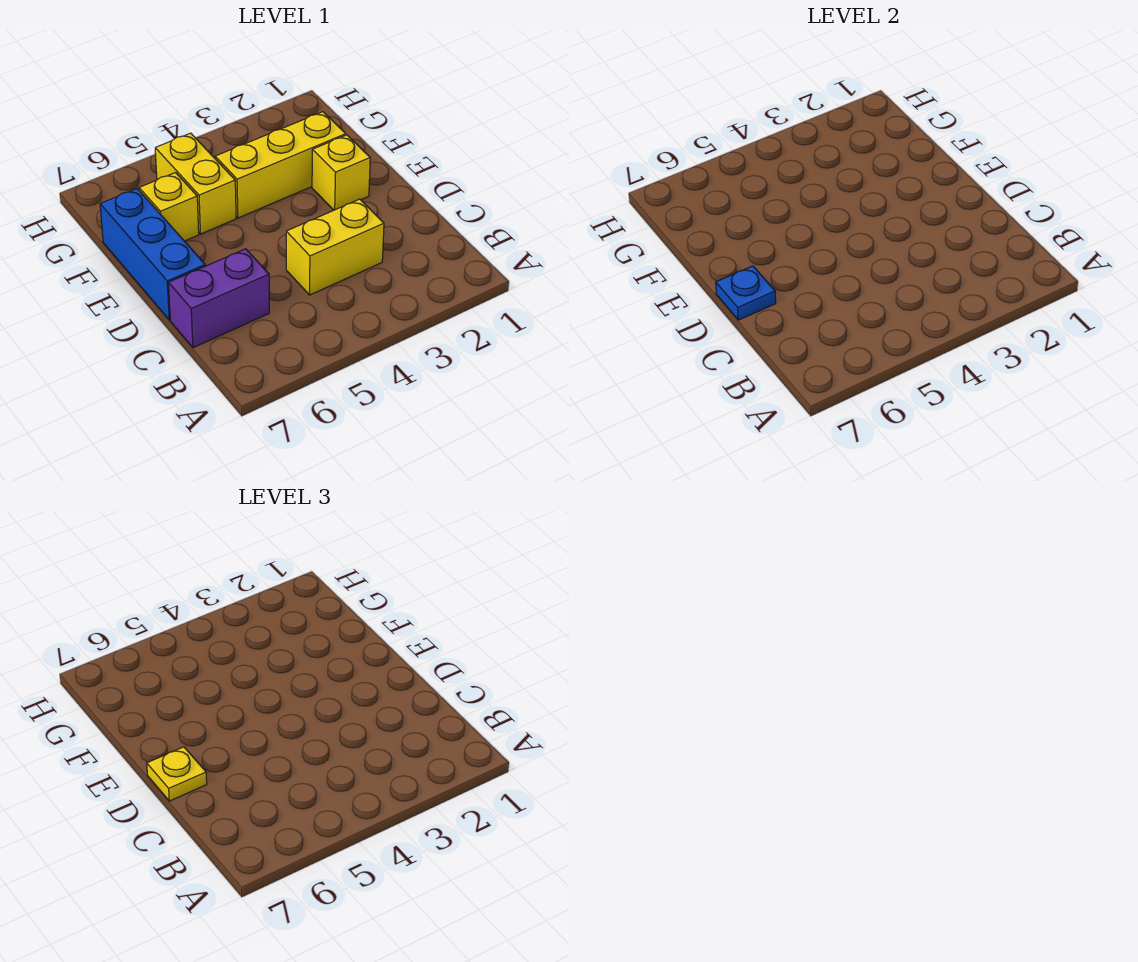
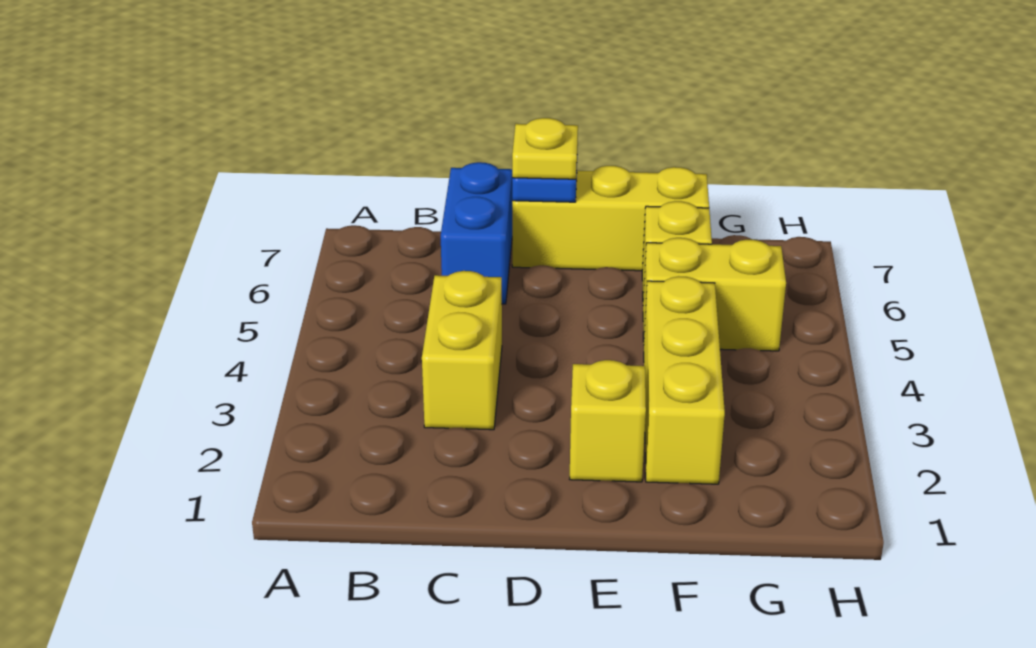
purple 1x2 brick [169,249,269,348] -> blue 1x2 brick [441,162,512,304]
blue 1x3 brick [100,189,205,320] -> yellow 1x3 brick [512,166,709,271]

